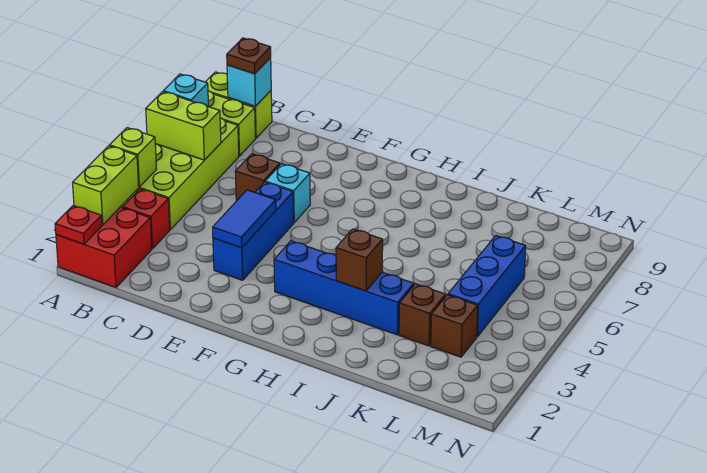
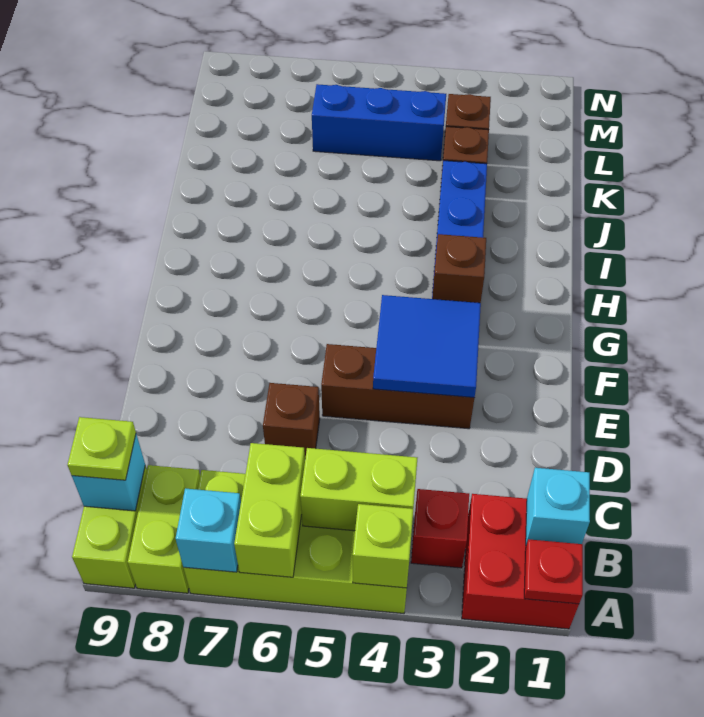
lime 1x2 brick [73,146,139,225] -> lime 1x2 brick moved to [300,448,417,531]
brown 1x1 plate [227,38,271,74] -> lime 1x1 plate [67,417,136,480]
blue 1x3 brick [213,182,294,280] -> brown 1x3 brick [321,344,474,429]
blue 1x2 tile [213,190,276,248] -> blue 2x2 tile [373,295,481,398]
cyan 1x1 brick [265,164,310,223] -> cyan 1x1 brick moved to [526,468,590,545]
brown 1x1 brick [336,229,383,291] -> brown 1x1 brick moved to [432,234,486,303]

